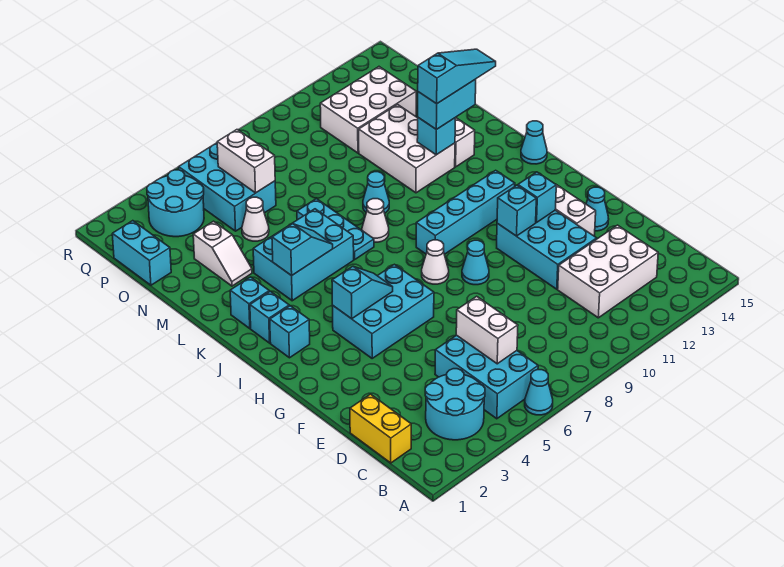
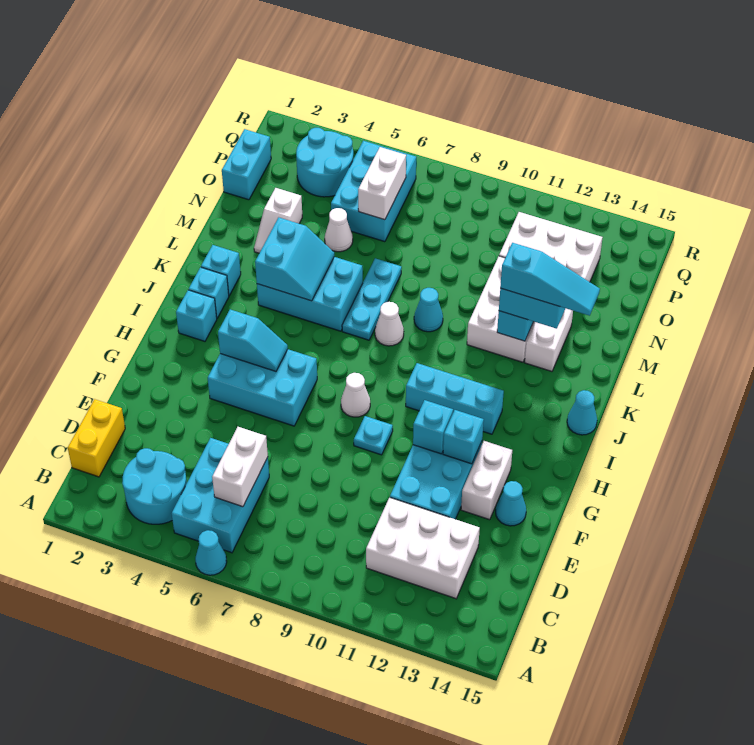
cyan 1x1 cone [462,240,489,285] -> cyan 1x1 plate [354,416,393,455]
cyan 1x4 brick [416,170,515,254] -> cyan 1x3 brick [406,363,504,434]
cyan 1x2 slope [272,224,333,276] -> cyan 2x2 slope [255,217,334,301]

